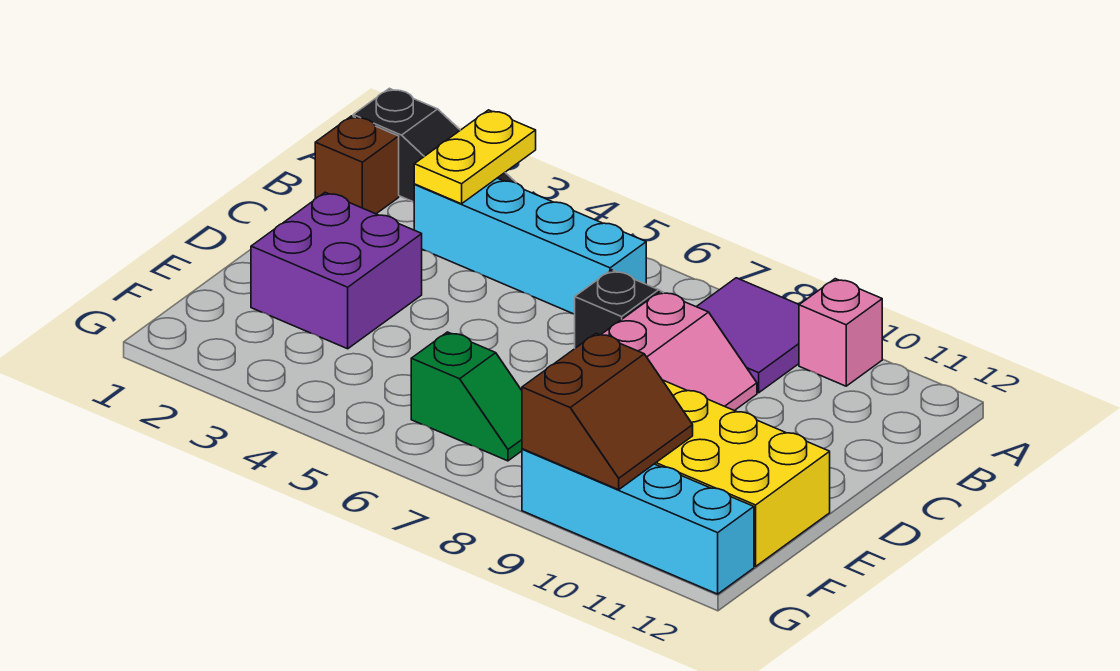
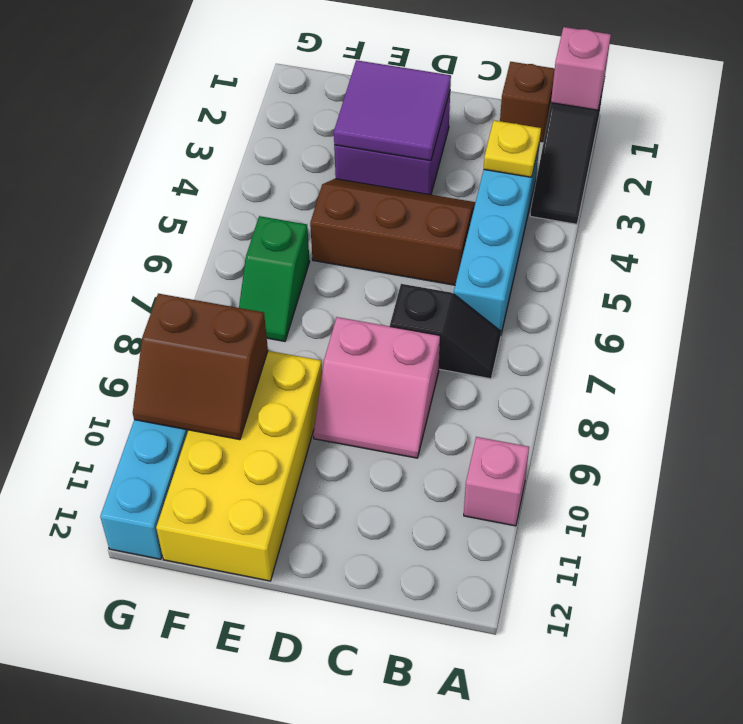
none -> pink 1x1 brick [551,27,611,110]
yellow 1x2 plate [414,110,536,204] -> yellow 1x1 plate [484,120,541,177]
purple 2x2 tile [697,278,799,393] -> purple 2x2 tile moved to [334,60,451,161]
none -> brown 2x3 slope [310,179,476,285]

